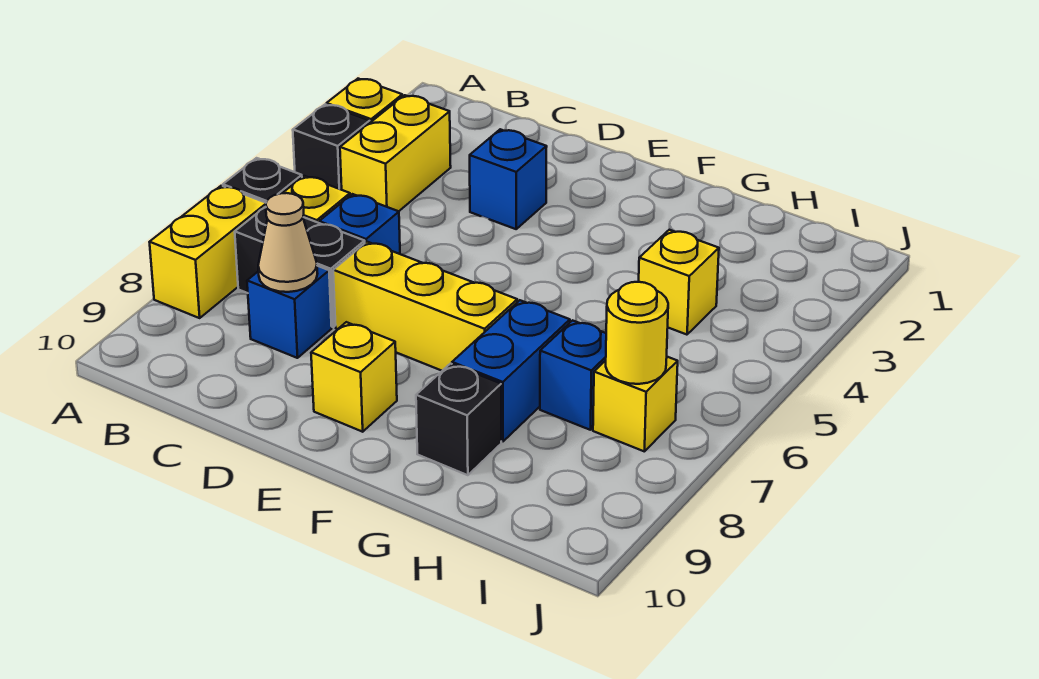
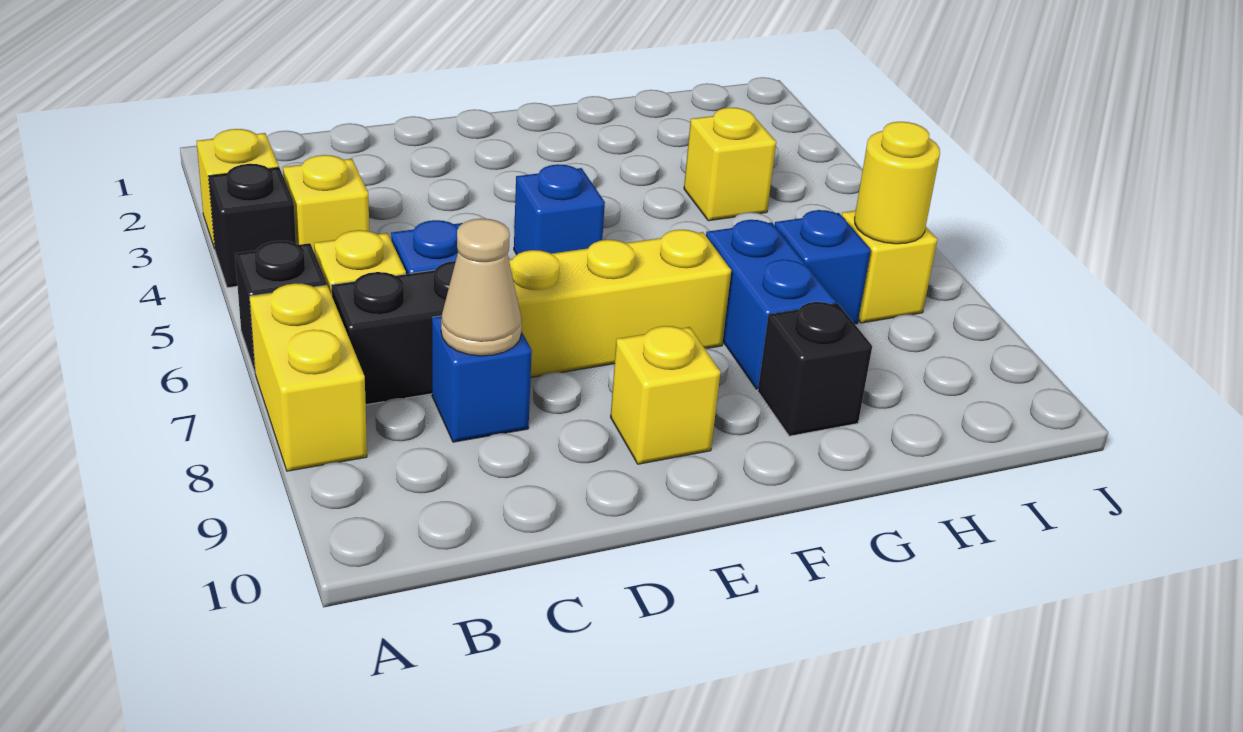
yellow 1x2 brick [340,95,451,211] -> yellow 1x1 brick [283,155,369,253]
blue 1x1 brick [470,129,547,229] -> blue 1x1 brick moved to [514,164,605,254]

